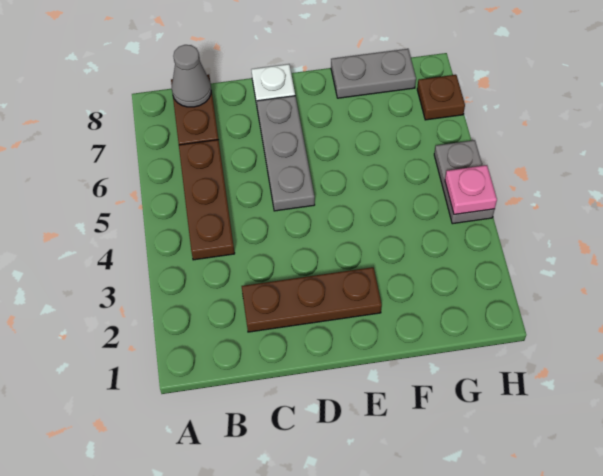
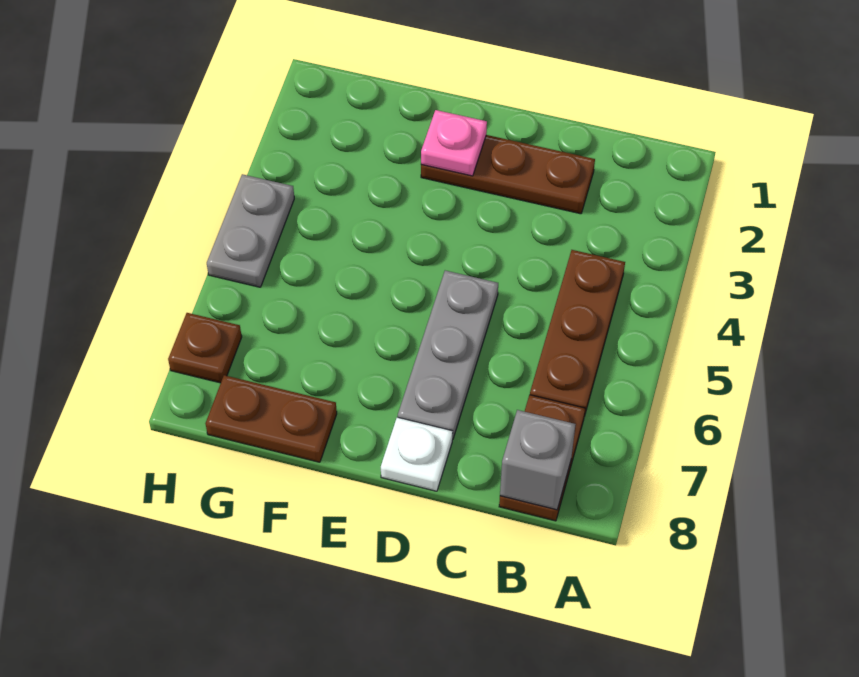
grey 1x1 cone [172,45,211,107] -> grey 1x1 brick [500,410,576,510]
grey 1x2 plate [331,49,416,98] -> brown 1x2 plate [206,375,337,462]
pink 1x1 plate [445,165,497,214] -> pink 1x1 plate moved to [421,110,487,176]

